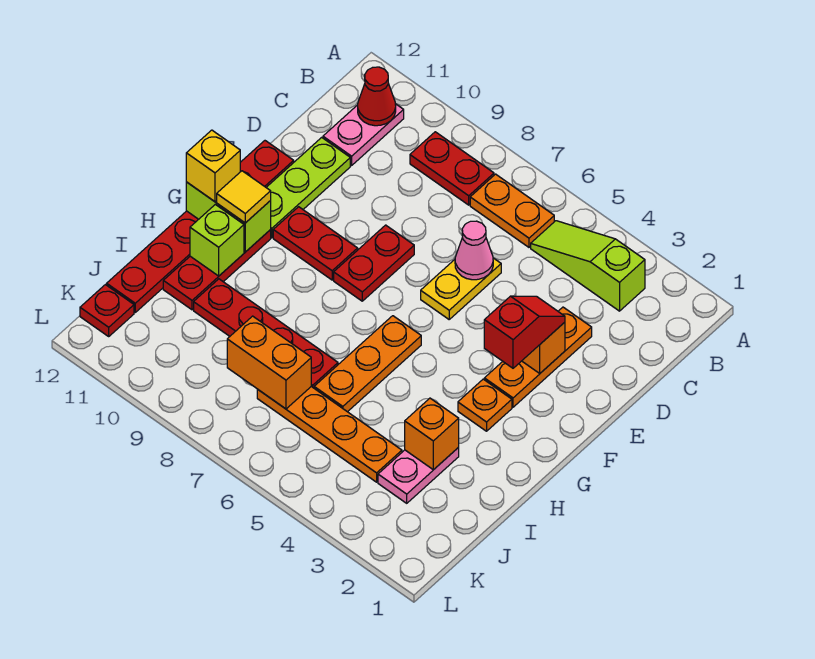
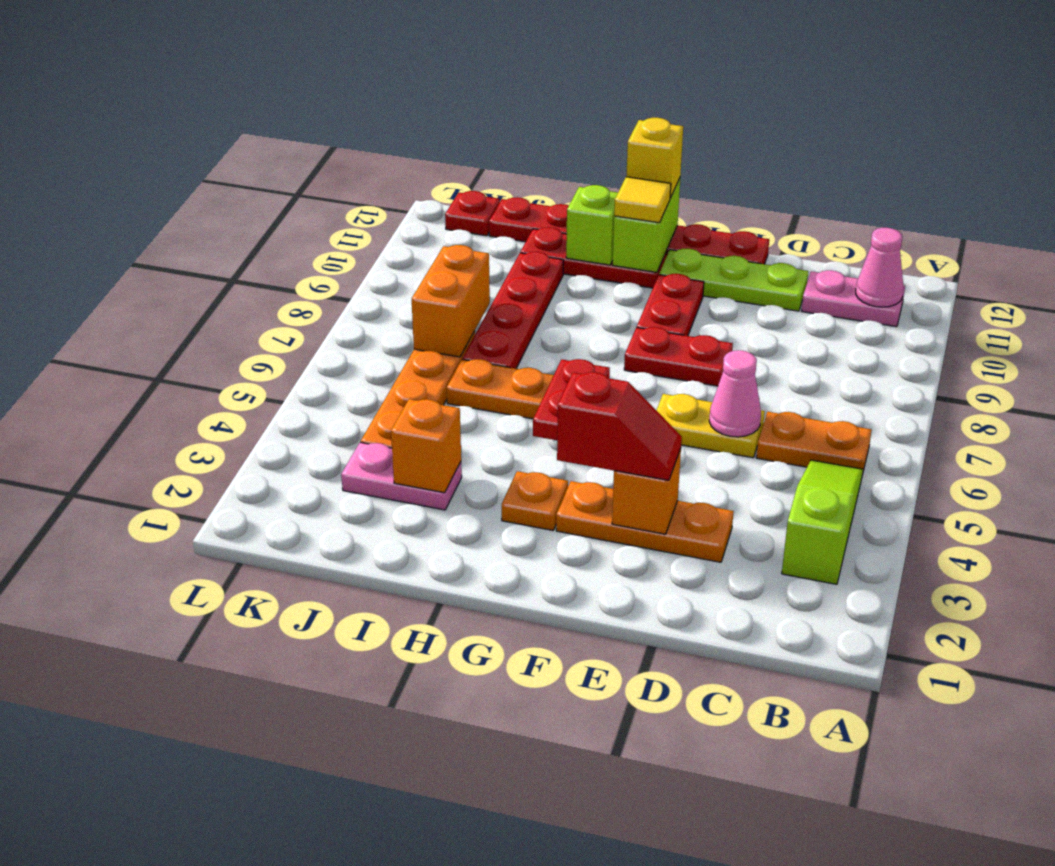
orange 1x2 plate [470,174,554,247] -> orange 1x2 plate turned to [756,412,872,471]
red 1x2 plate [410,132,494,205] -> red 1x2 plate moved to [533,359,610,440]
red 1x1 cone [358,67,396,126] -> pink 1x1 cone [856,228,904,307]

